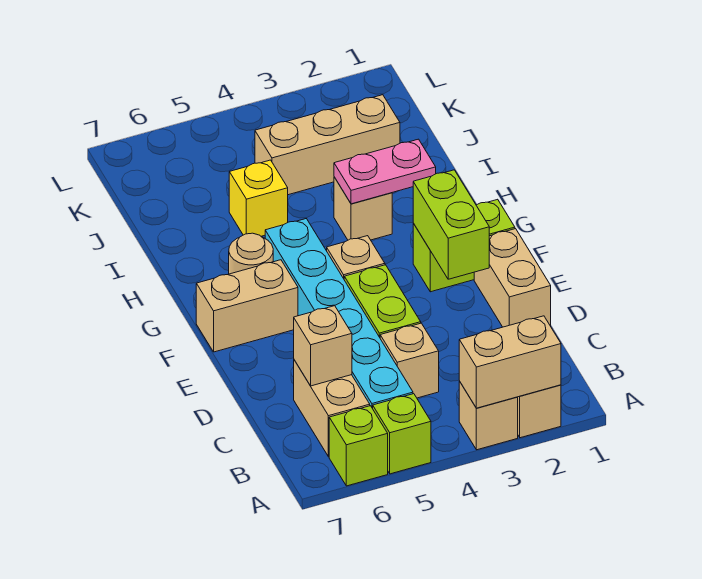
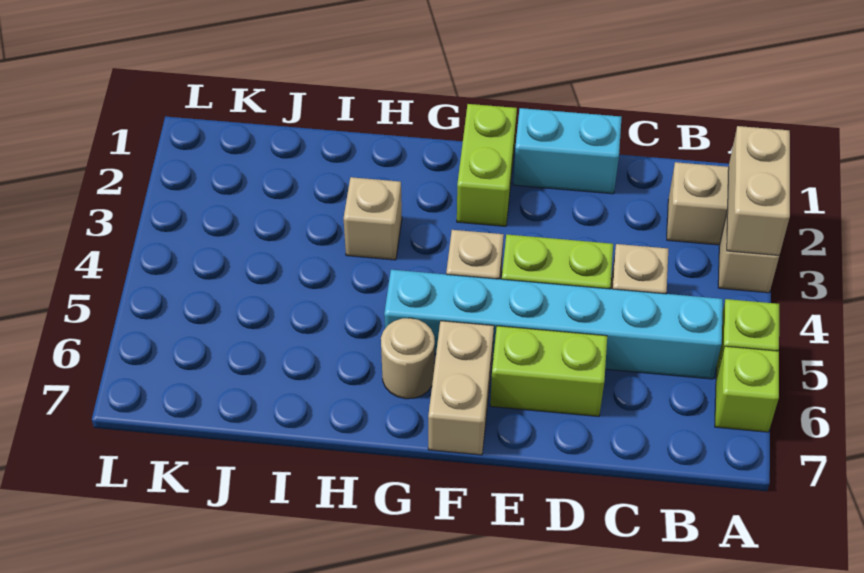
tan 1x2 brick [294,360,370,457] -> none
tan 1x1 brick [294,306,352,386] -> none
tan 1x2 brick [474,229,551,327] -> cyan 1x2 brick [513,108,622,194]
lime 1x2 brick [413,170,489,279] -> lime 1x2 brick moved to [490,326,607,417]
pink 1x2 plate [334,139,436,204] -> none
yellow 1x1 brick [229,160,288,236] -> none
tan 1x3 brick [255,95,400,195] -> none

